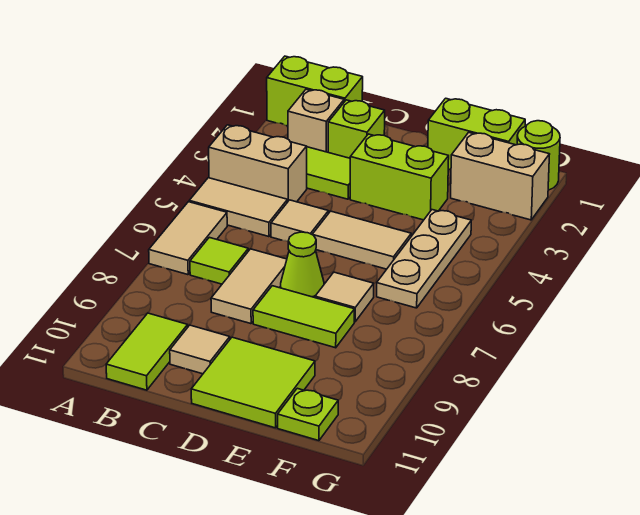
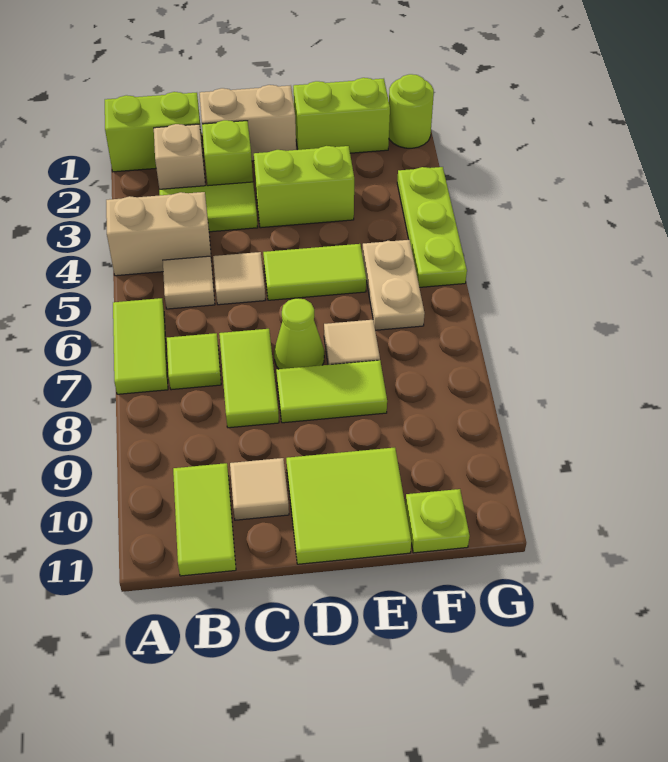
tan 1x2 tile [189,178,287,237] -> tan 1x1 tile [163,256,215,309]
tan 1x2 tile [149,202,227,275] -> lime 1x2 tile [113,298,168,394]
tan 1x2 tile [211,249,287,324] -> lime 1x2 tile [219,329,279,428]
tan 1x2 tile [312,211,411,269] -> lime 1x2 tile [263,244,366,300]
tan 1x2 brick [451,132,550,220] -> tan 1x2 brick moved to [199,85,296,161]
tan 1x3 plate [377,210,471,308] -> tan 1x2 plate [362,240,425,330]
none -> lime 1x3 plate [397,167,467,287]

